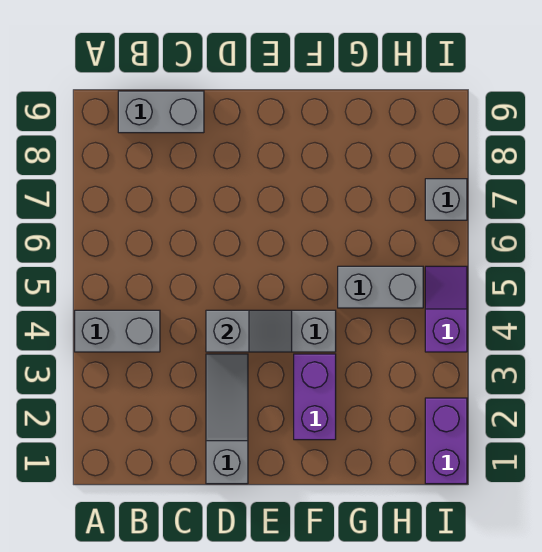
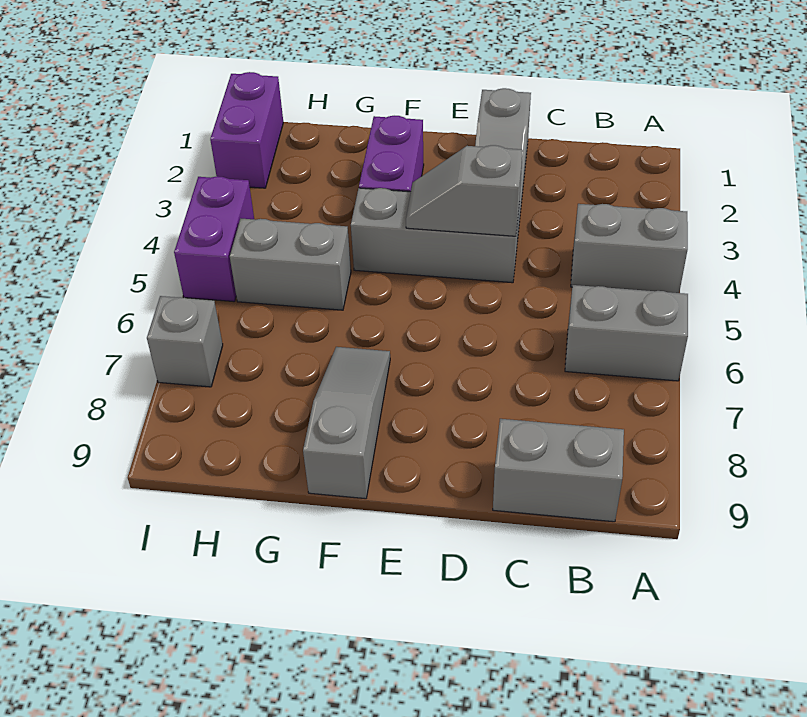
none -> grey 1x2 brick [565,285,688,381]
none -> grey 1x3 slope [303,347,390,499]
purple 1x2 slope [425,266,467,352] -> purple 1x2 brick [174,176,254,302]

